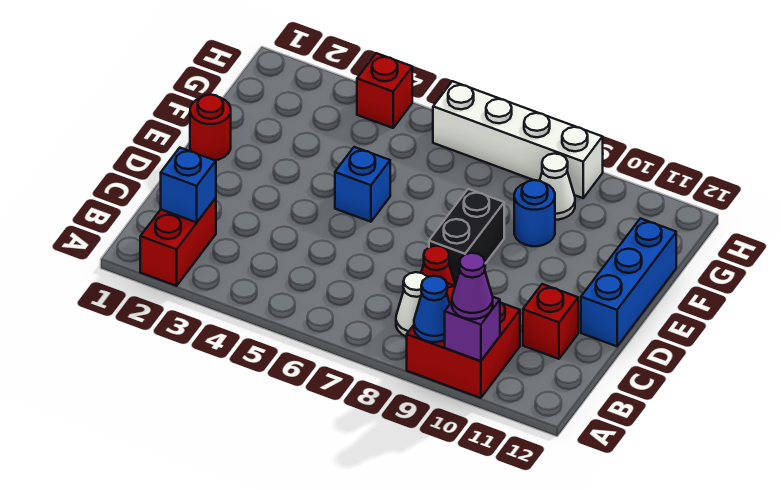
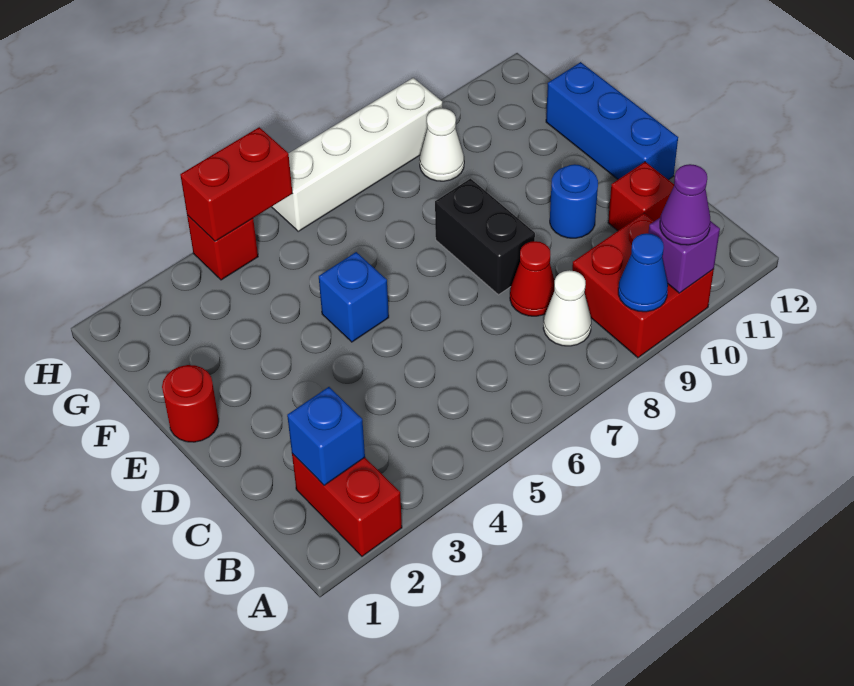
blue 1x1 round brick [514,180,555,246] -> blue 1x1 round brick moved to [550,164,598,238]
none -> red 1x2 brick [180,127,292,241]

